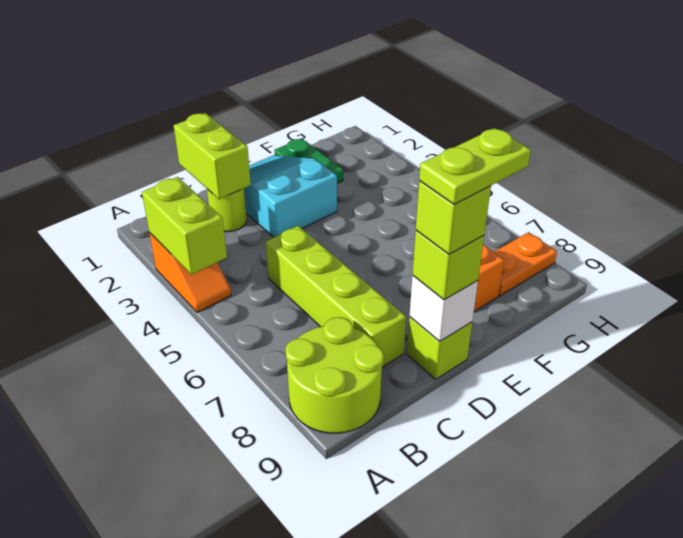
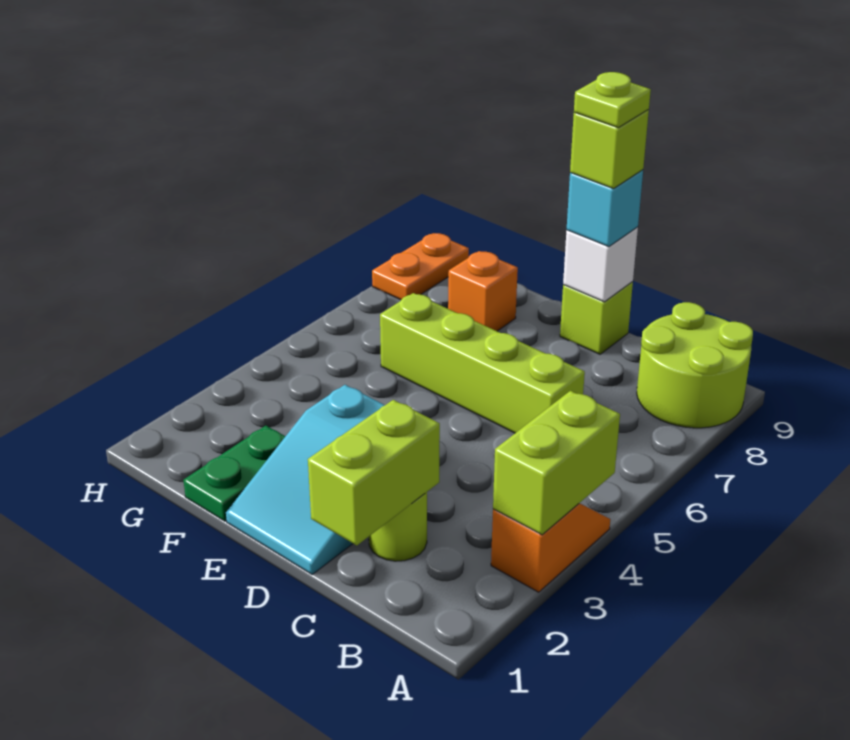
lime 1x4 brick [266,226,406,366] -> lime 1x4 brick turned to [380,293,585,433]
lime 1x1 brick [412,230,484,300] -> cyan 1x1 brick [567,170,643,247]
lime 1x2 plate [419,128,531,205] -> lime 1x1 plate [574,72,651,128]
orange 1x2 plate [494,232,557,296] -> orange 1x2 plate turned to [372,233,469,300]

